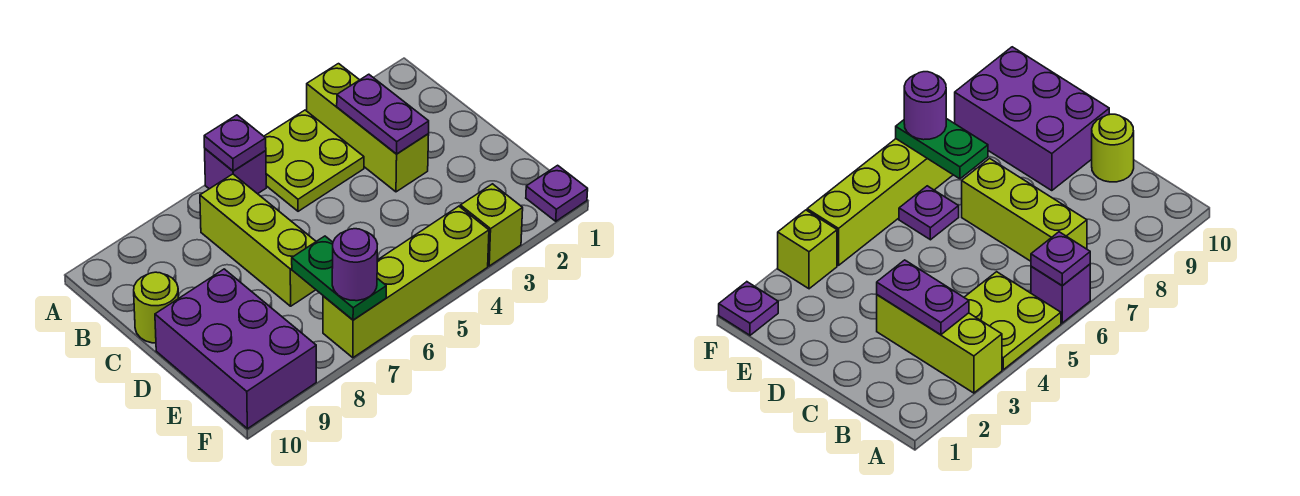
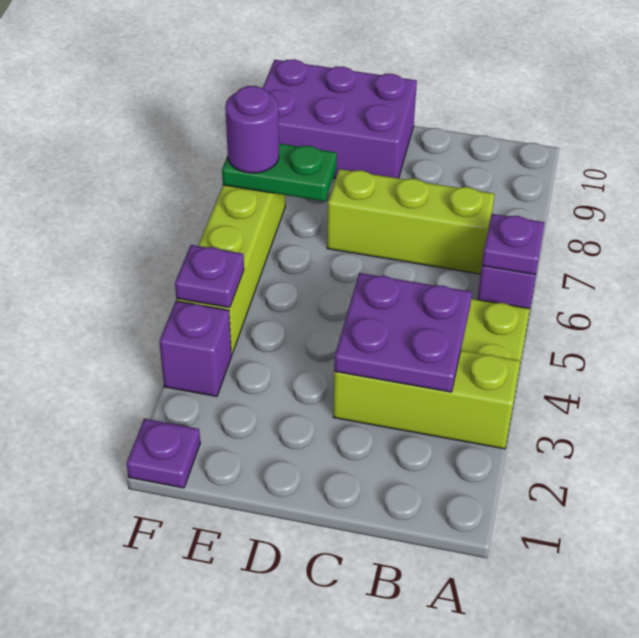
purple 1x2 plate [337,74,429,154] -> purple 2x2 plate [334,273,472,392]
lime 1x1 round brick [134,272,178,343] -> none
purple 1x1 plate [899,186,959,240] -> purple 1x1 plate moved to [175,245,244,308]
lime 1x1 brick [460,184,523,266] -> purple 1x1 brick [159,301,232,396]

